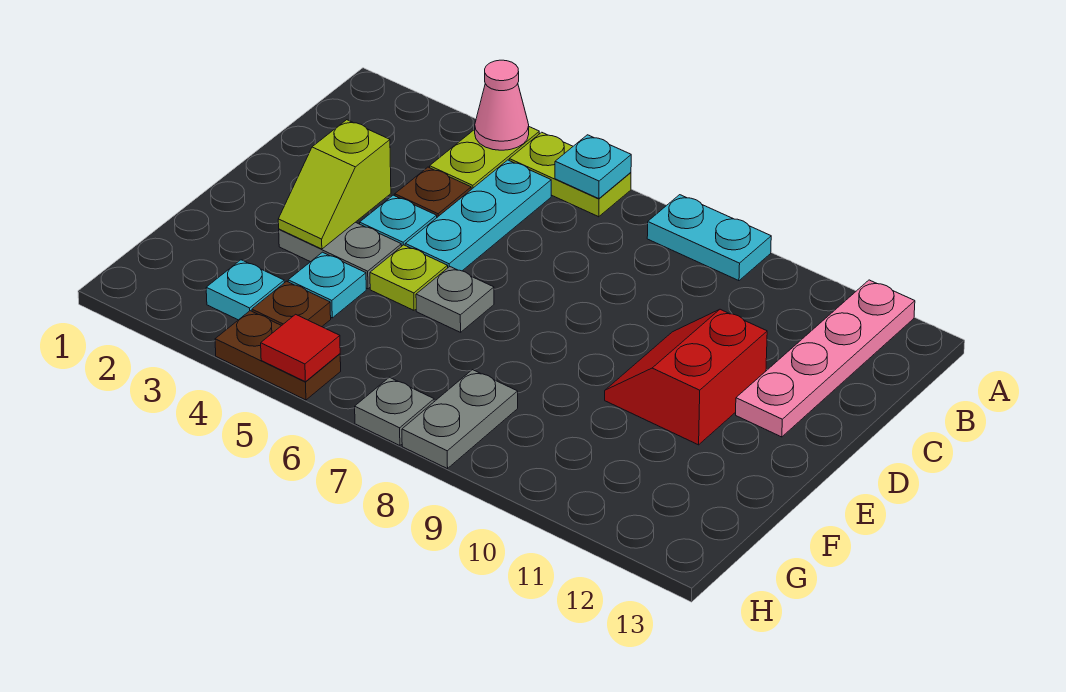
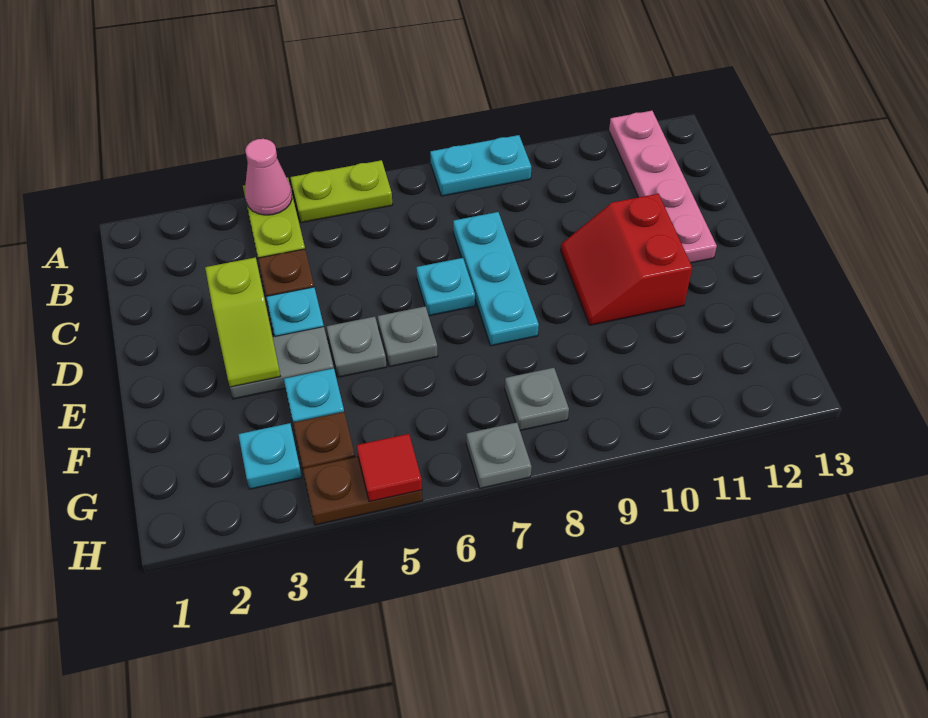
cyan 1x1 plate [555,135,631,199] -> cyan 1x1 plate moved to [416,258,475,316]
cyan 1x3 plate [405,160,551,271] -> cyan 1x3 plate moved to [453,212,539,346]
lime 1x1 plate [370,245,448,310] -> grey 1x1 plate [327,317,387,377]
grey 1x2 plate [402,370,518,469] -> grey 1x1 plate [505,368,569,431]

